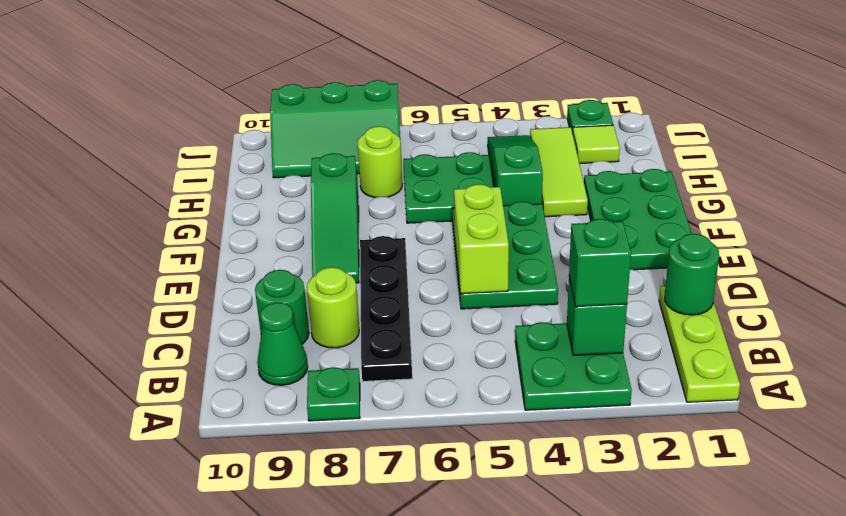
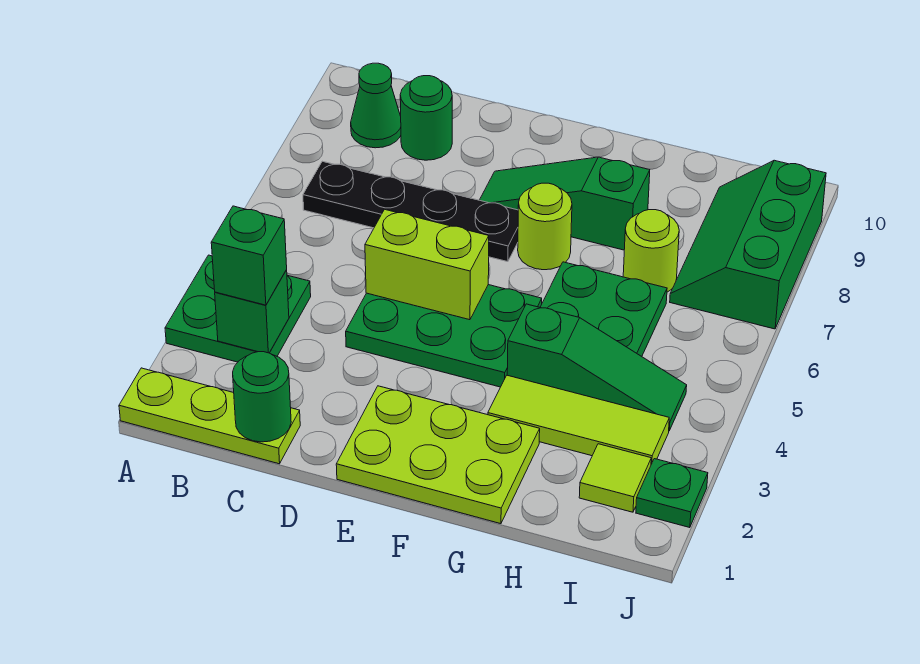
green 1x1 plate [307,367,360,421] -> none
lime 1x1 round brick [307,267,359,348] -> lime 1x1 round brick moved to [518,183,572,270]
green 2x3 plate [584,169,692,270] -> lime 2x3 plate [336,386,540,524]

